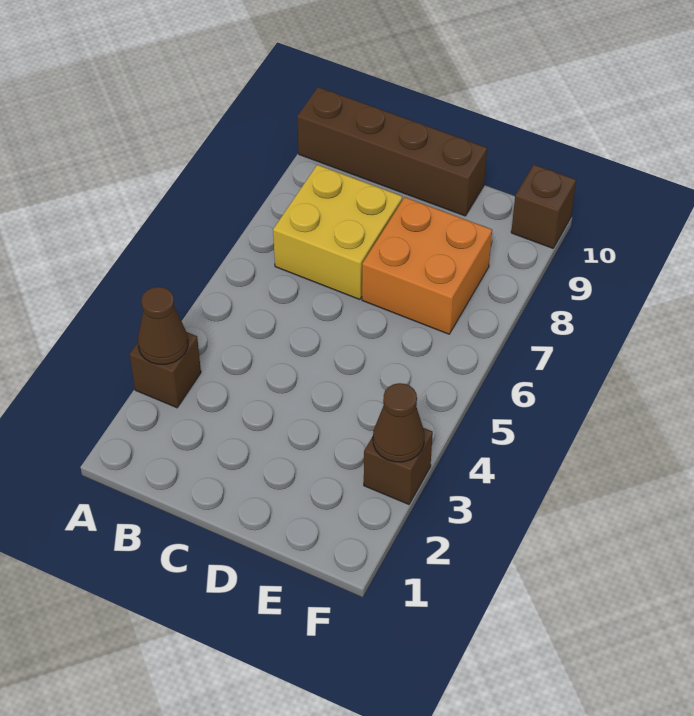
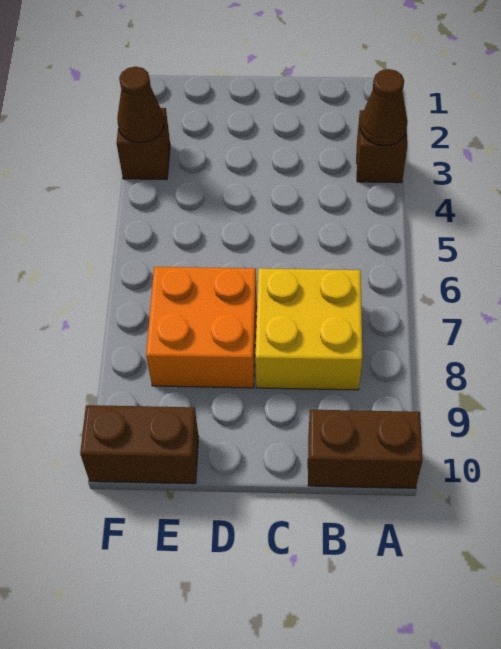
brown 1x4 brick [297,87,487,216] -> brown 1x2 brick [308,410,422,488]
brown 1x1 brick [511,165,576,248] -> brown 1x2 brick [80,405,199,484]

